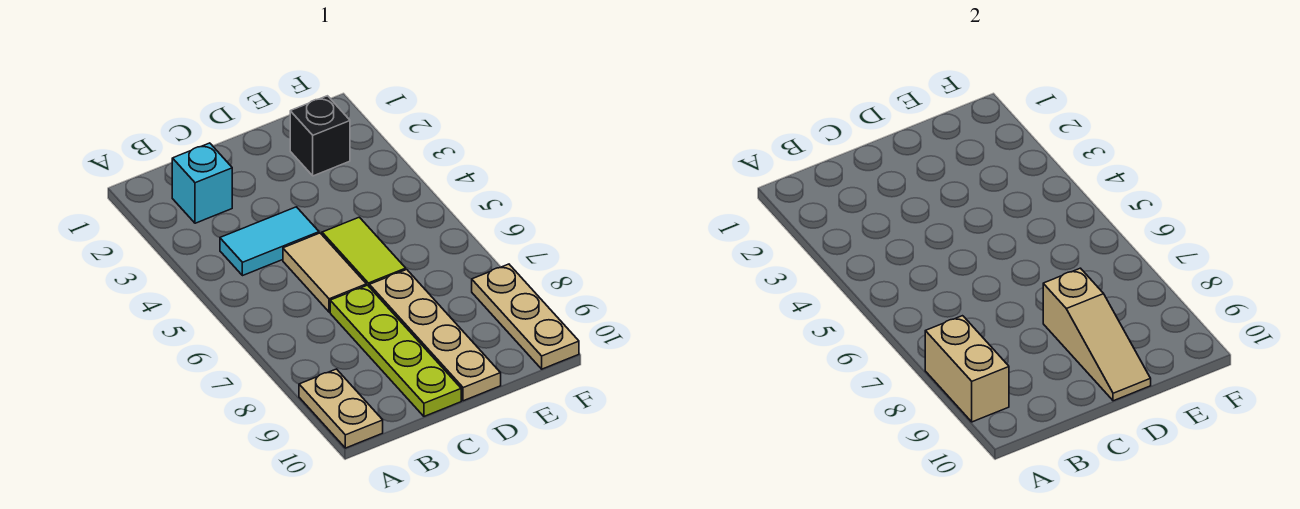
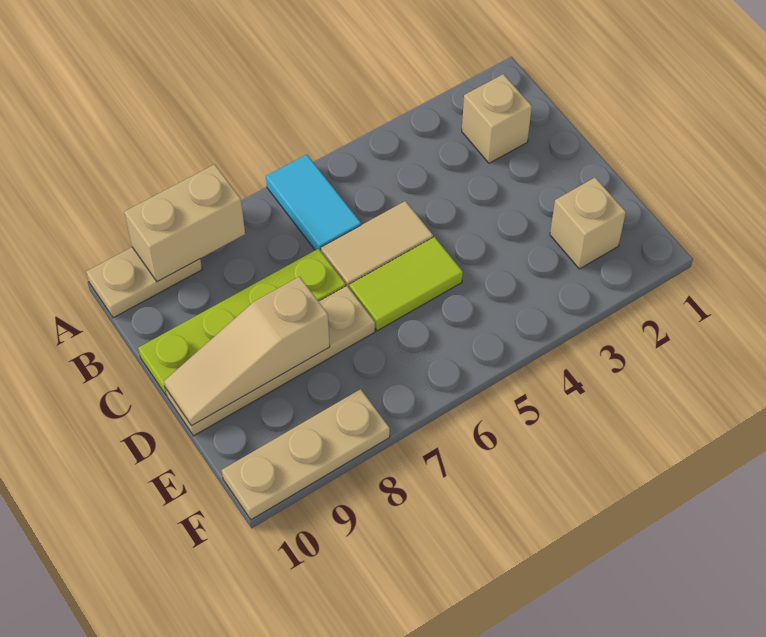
cyan 1x1 brick [172,143,232,223] -> tan 1x1 brick [462,74,532,163]
cyan 1x2 tile [220,207,319,276] -> cyan 1x2 tile moved to [266,155,361,251]
black 1x1 brick [290,96,350,176] -> tan 1x1 brick [550,177,626,269]

